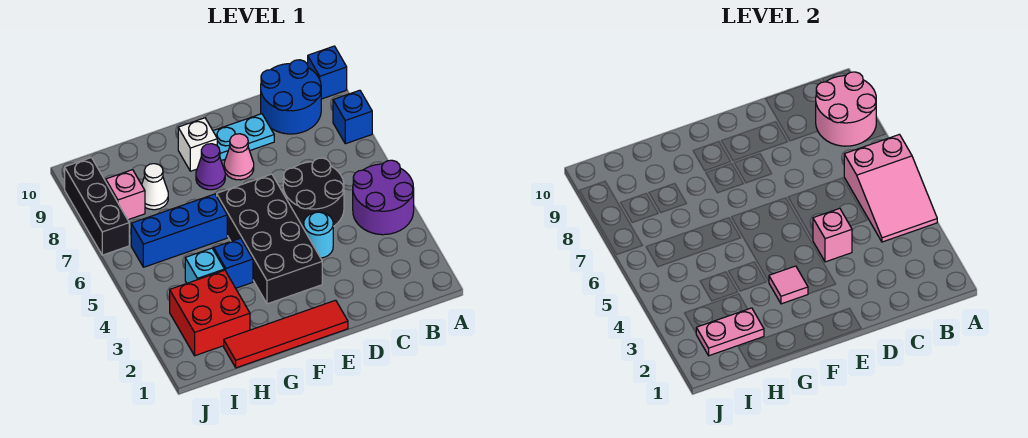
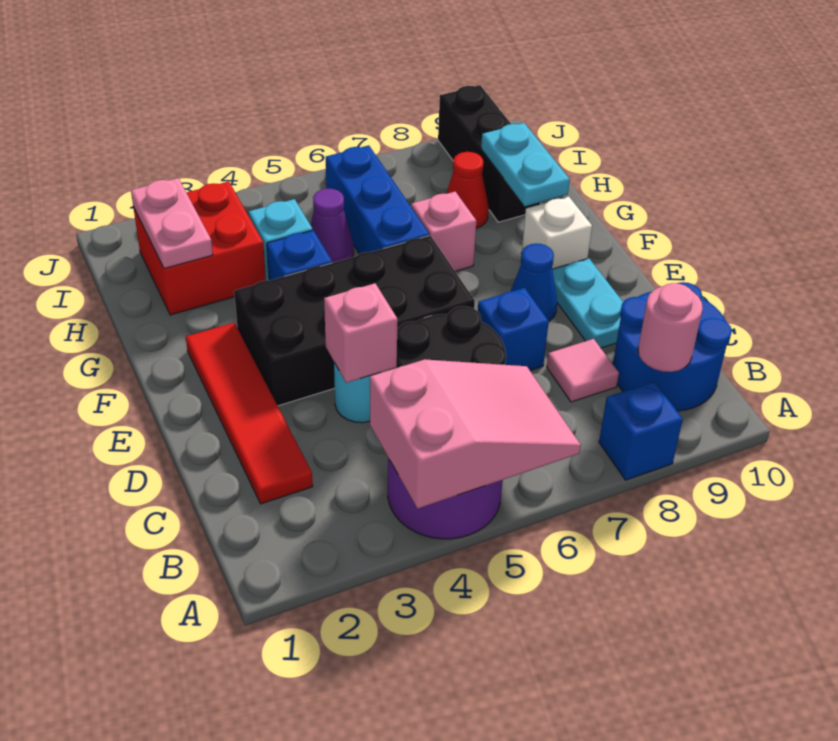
pink 2x3 slope [844,134,937,242] -> pink 2x3 slope turned to [370,359,581,508]
pink 2x2 round brick [816,72,876,146] -> pink 1x1 round brick [638,283,703,372]
blue 1x1 brick [308,46,347,99] -> blue 1x1 brick moved to [478,288,549,371]
red 1x4 tile [224,300,348,368] -> red 1x4 tile moved to [186,323,313,504]
pink 1x1 cone [224,134,254,180] -> blue 1x1 cone [510,244,557,321]
pink 1x1 tile [769,266,808,304] -> pink 1x1 tile moved to [547,339,619,402]
purple 1x1 cone [196,144,225,190] -> purple 1x1 cone moved to [310,189,354,263]
none -> cyan 1x2 plate [481,123,570,206]
white 1x1 cone [142,164,168,210] -> red 1x1 cone [446,152,489,228]
pink 1x1 brick [106,170,145,220] -> pink 1x1 brick moved to [411,192,476,271]
black 1x3 brick [65,158,129,255] -> black 1x3 brick turned to [438,85,540,222]

